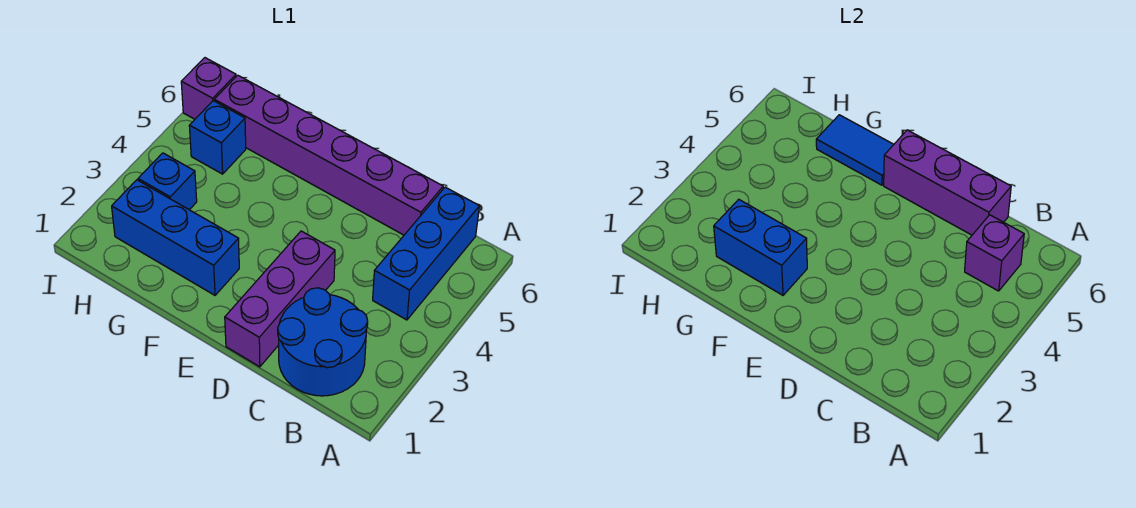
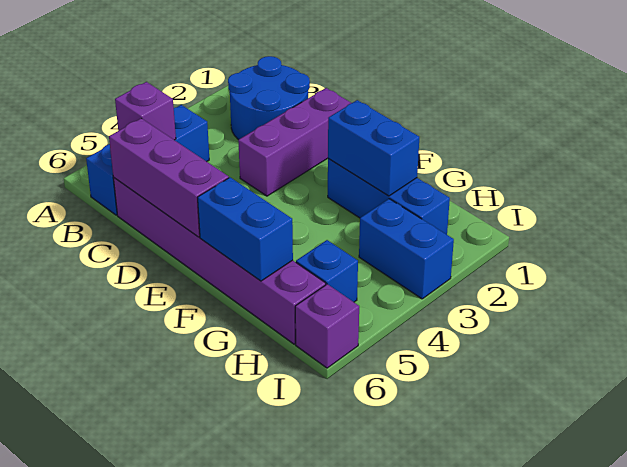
blue 1x2 tile [816,115,894,185] -> blue 1x2 brick [197,177,293,281]
blue 1x1 brick [138,153,197,210] -> blue 1x2 brick [359,199,454,299]

